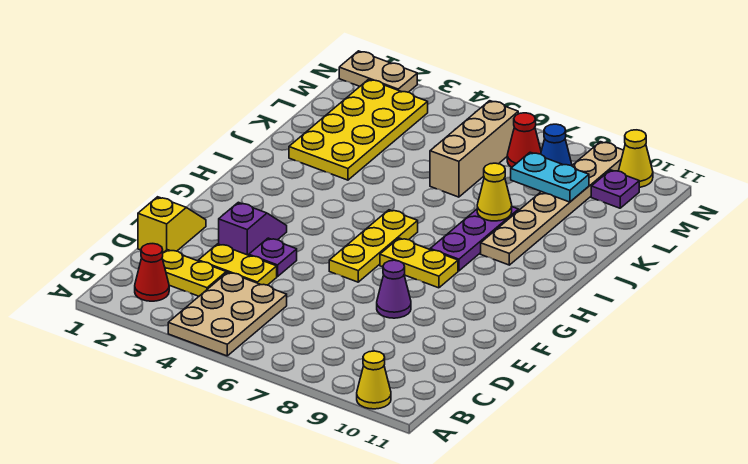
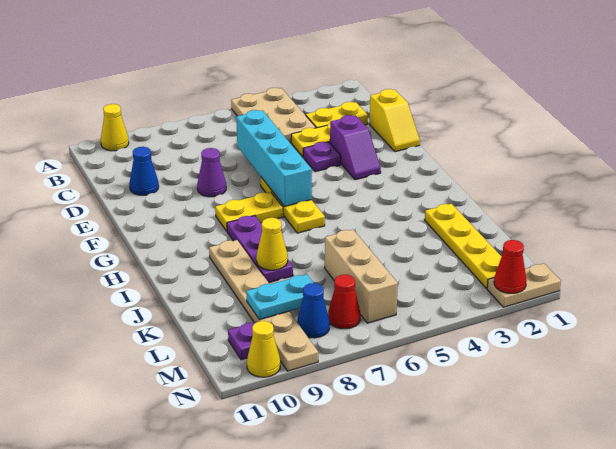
red 1x1 cone [135,244,169,301] -> red 1x1 cone moved to [494,240,527,293]
none -> cyan 1x4 brick [236,110,312,207]
none -> blue 1x1 cone [129,147,159,195]
yellow 2x4 plate [289,79,428,180] -> yellow 1x4 plate [425,204,502,288]

